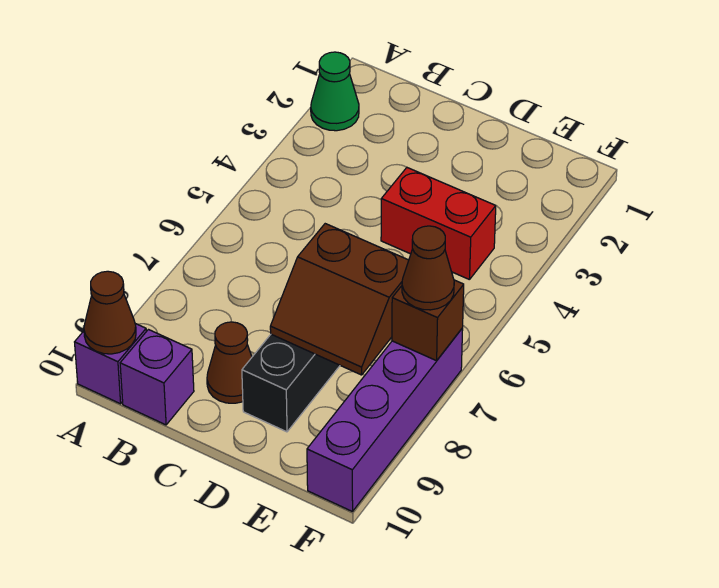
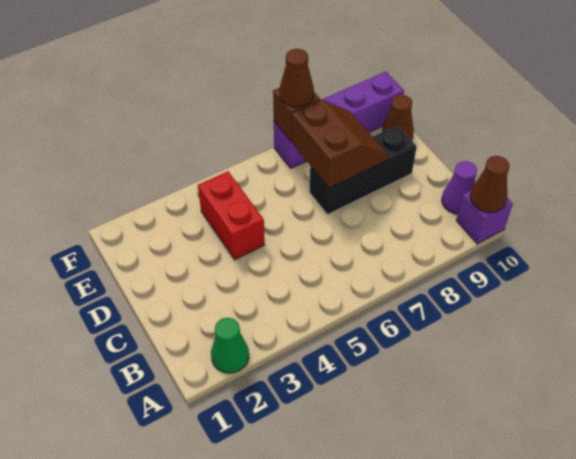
purple 1x1 brick [120,330,194,425] -> purple 1x1 cone [442,161,477,214]
brown 1x1 cone [207,322,252,403] -> brown 1x1 cone moved to [382,95,414,141]

